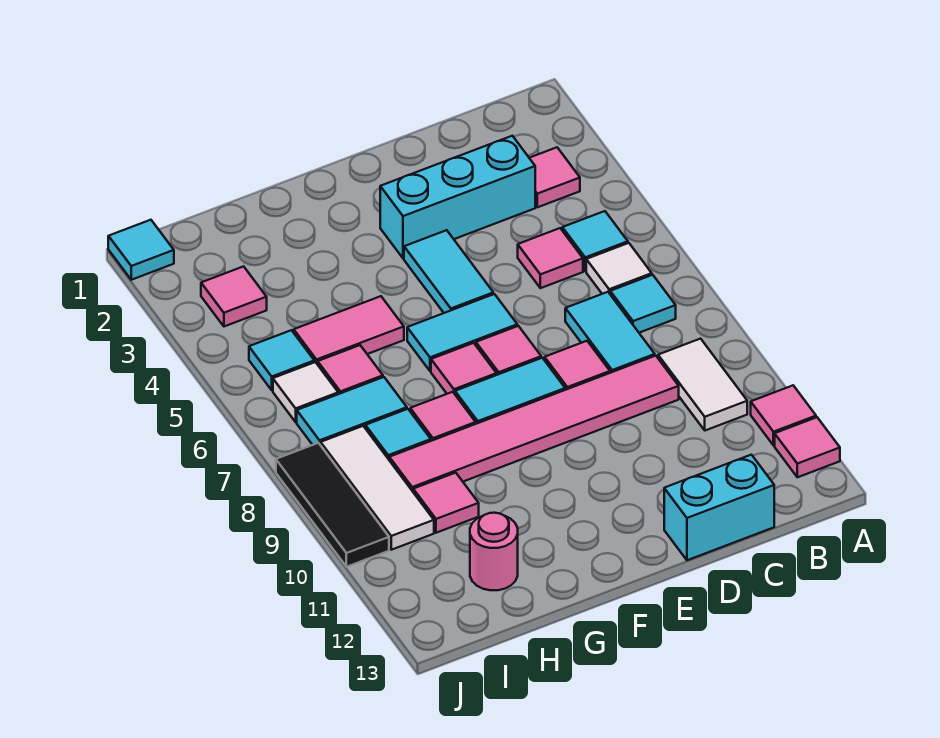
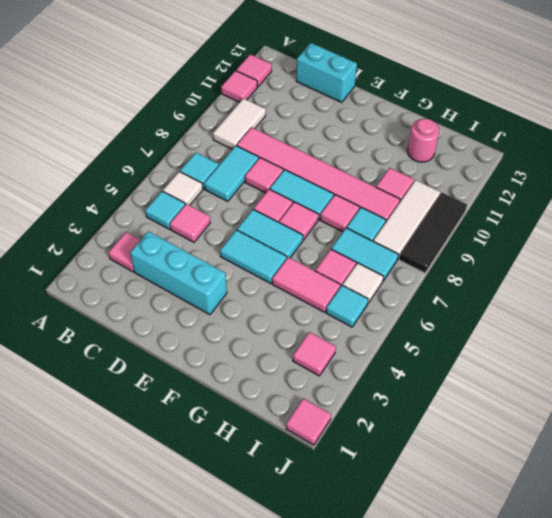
cyan 1x2 tile [404,230,493,313] -> cyan 1x2 tile turned to [220,230,287,284]
cyan 1x1 tile [108,220,174,280] -> pink 1x1 tile [286,398,331,445]

